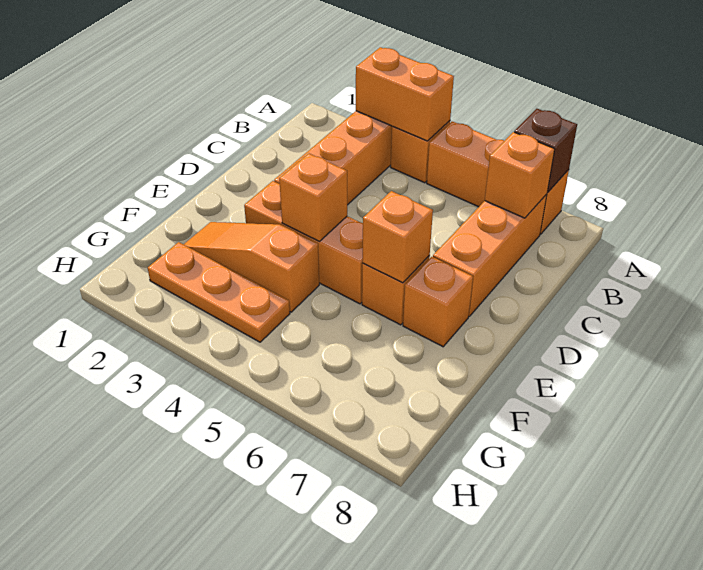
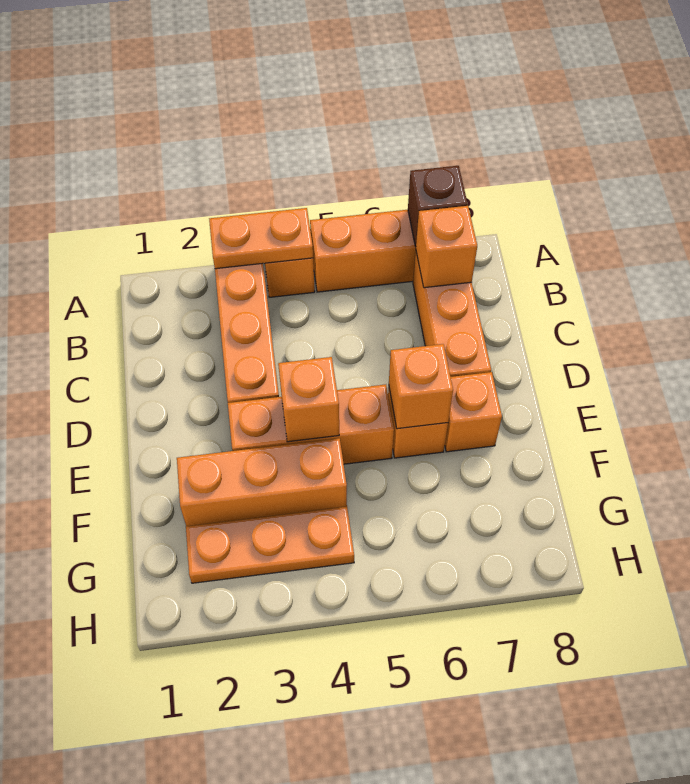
orange 1x2 brick [356,47,454,141] -> orange 1x2 plate [209,208,313,269]
orange 1x3 slope [184,222,319,312] -> orange 1x3 brick [177,438,347,526]

